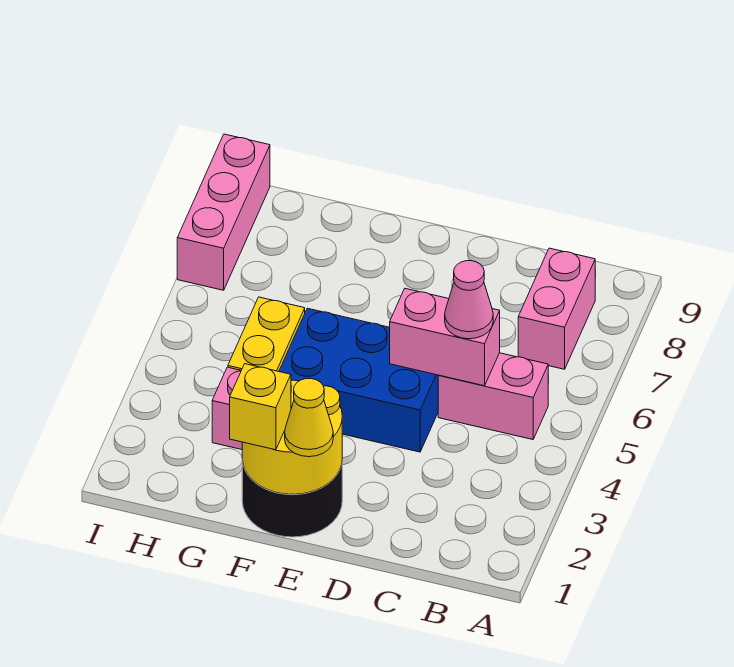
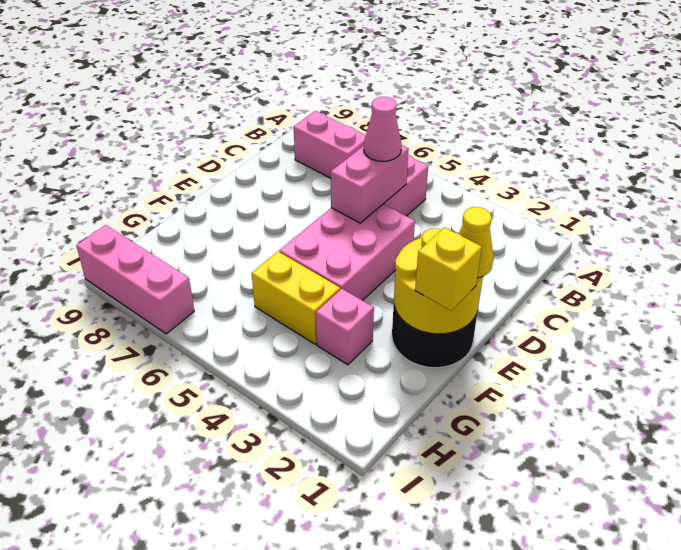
blue 2x3 brick [279,308,439,452] -> pink 2x3 brick [279,204,415,301]

